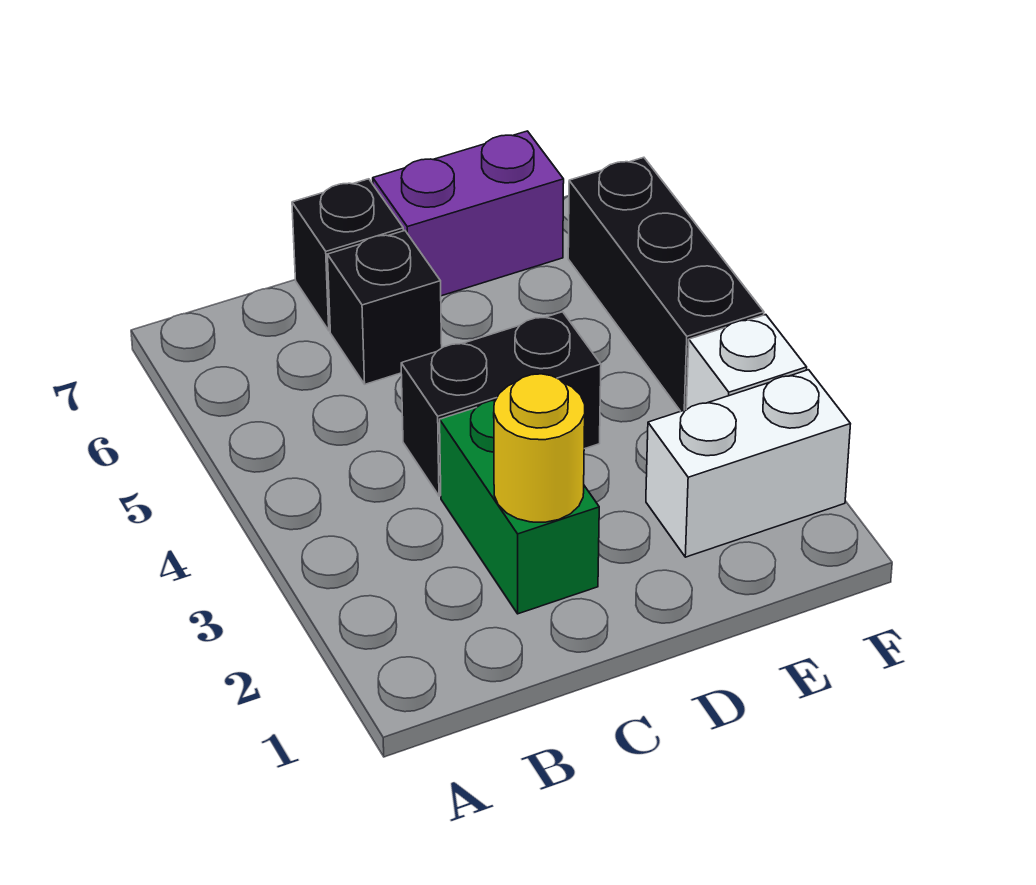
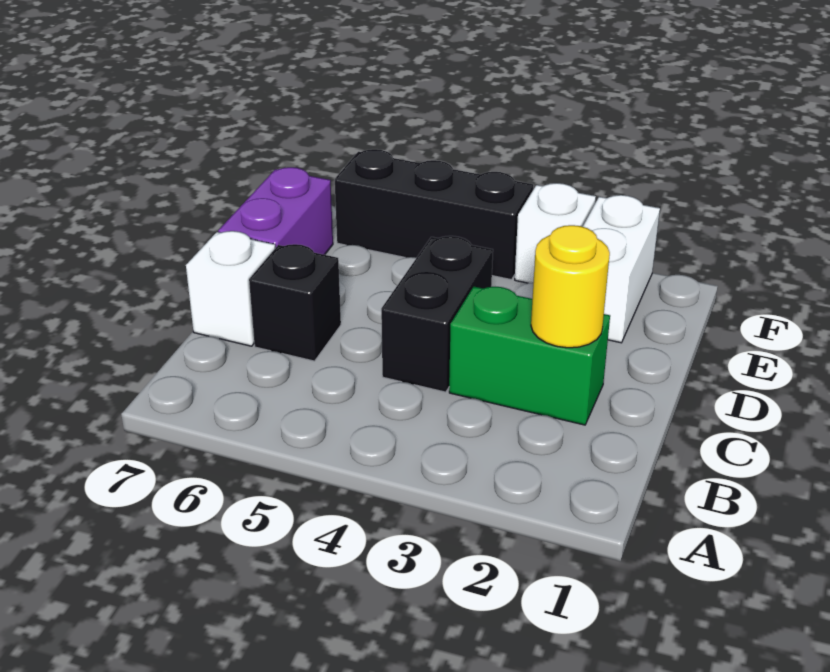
black 1x1 brick [292,179,403,331] -> white 1x1 brick [186,231,275,346]

